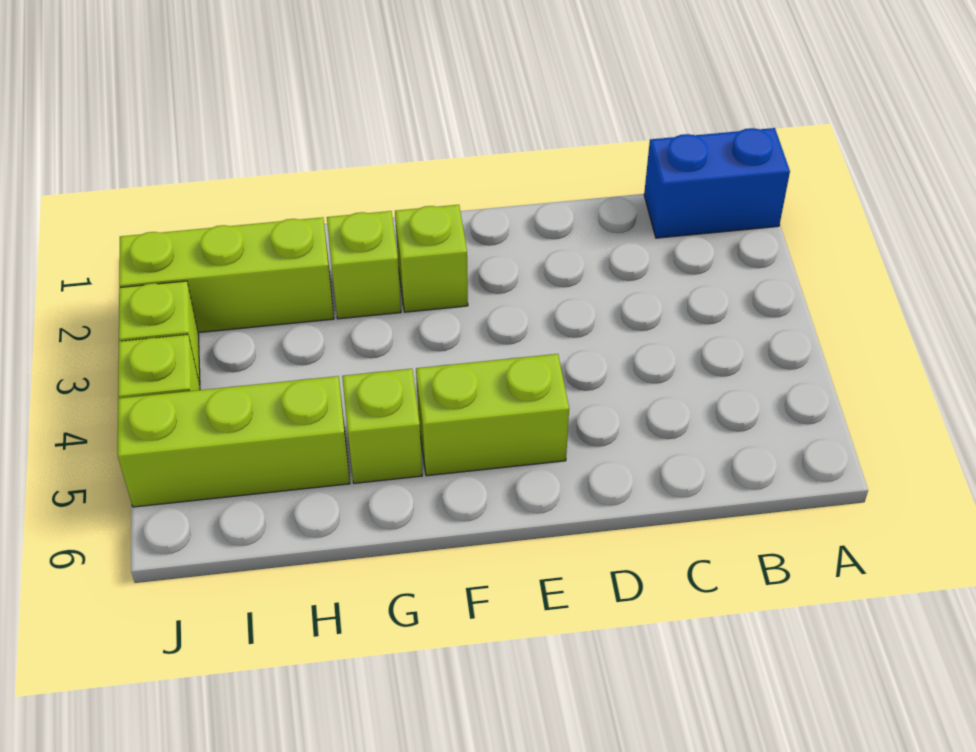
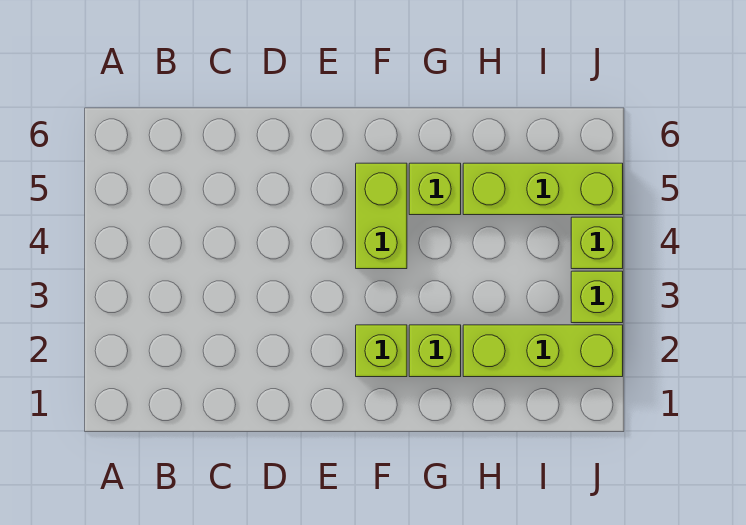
blue 1x2 brick [644,128,790,238] -> none
lime 1x2 brick [416,354,569,476] -> lime 1x2 brick turned to [356,163,407,269]

